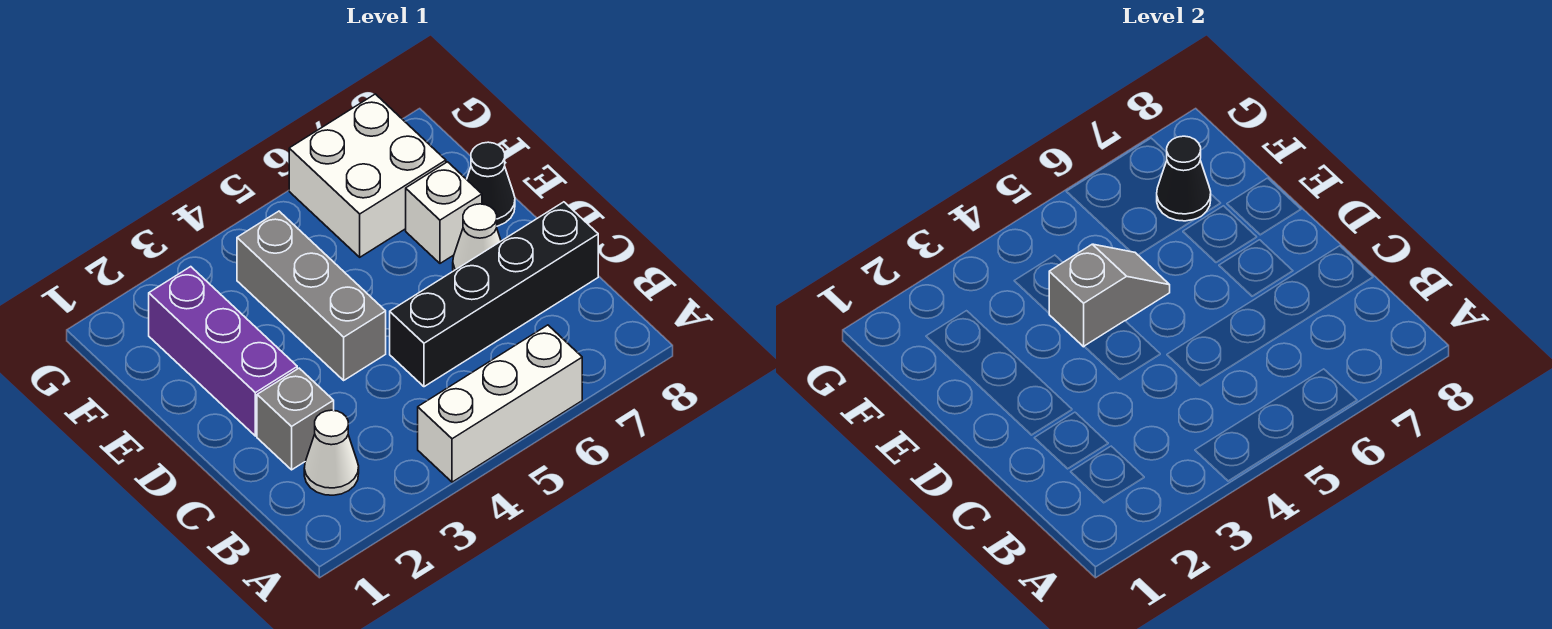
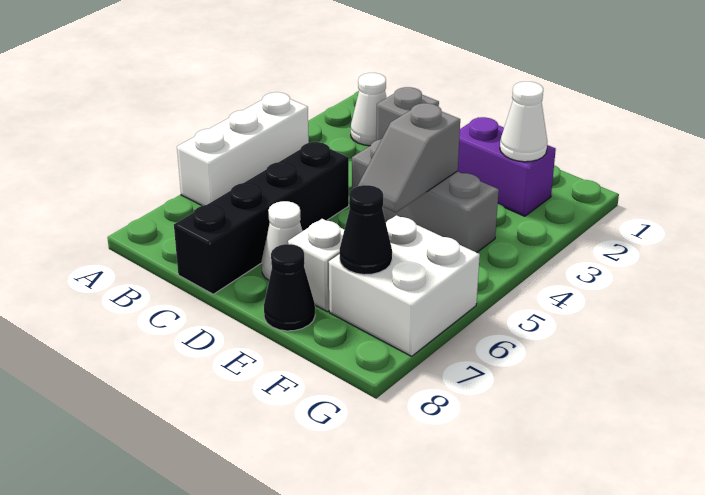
purple 1x3 brick [149,267,297,436] -> purple 1x2 brick [458,117,556,216]
none -> white 1x1 cone [500,82,547,162]

